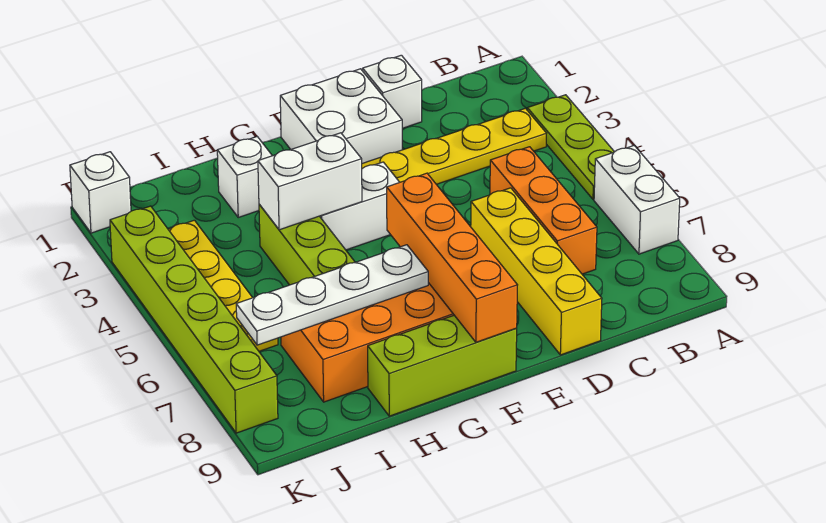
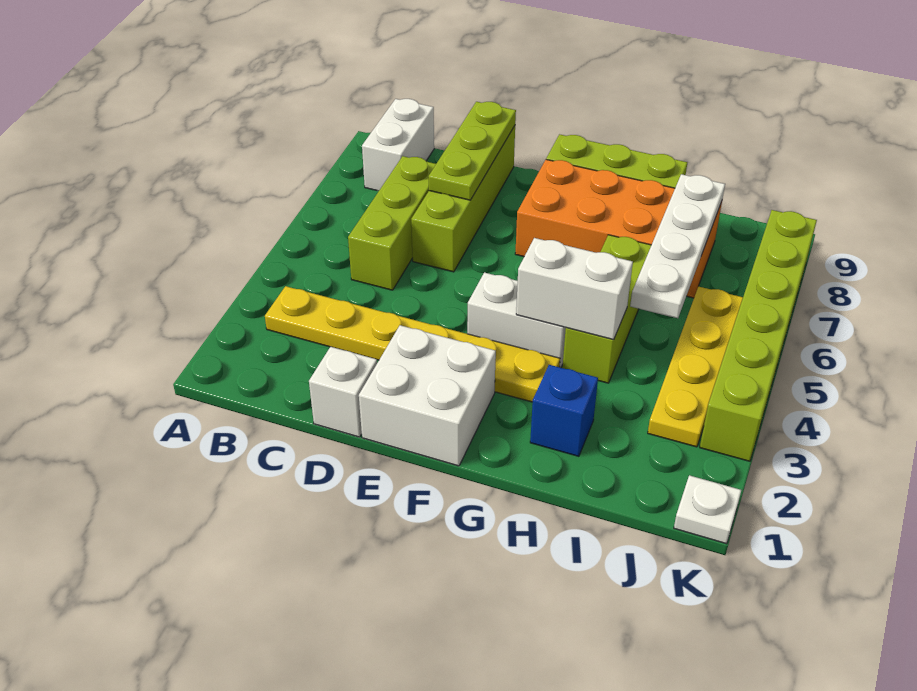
lime 1x3 plate [527,95,614,199] -> lime 1x3 plate moved to [428,102,516,200]
white 1x2 brick [594,146,680,254] -> white 1x2 brick moved to [362,99,434,191]
orange 1x3 brick [490,147,597,274] -> lime 1x3 brick [348,156,436,290]
yellow 1x4 brick [471,188,602,355] -> lime 1x4 brick [411,126,515,272]
orange 1x4 brick [387,173,517,342] -> none
white 1x4 plate [236,245,428,345] -> white 1x4 plate turned to [630,174,725,318]
white 1x1 brick [217,137,272,217] -> blue 1x1 brick [530,365,598,456]
white 1x1 brick [70,152,131,233] -> white 1x1 plate [674,475,741,544]

